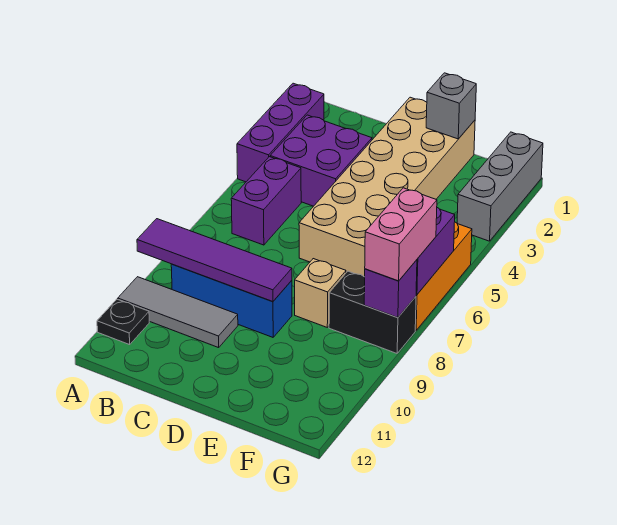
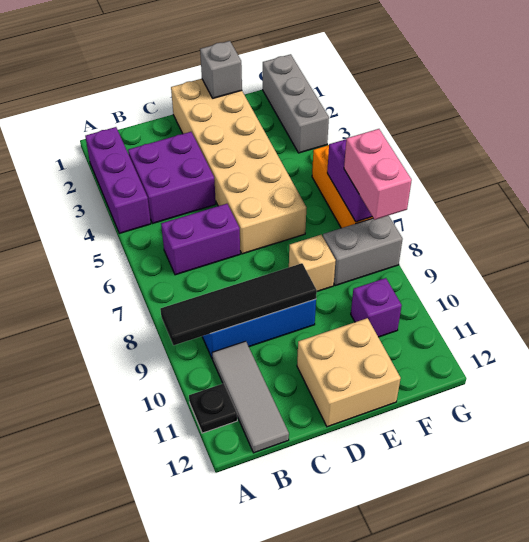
purple 1x4 tile [137,219,292,301] -> black 1x4 tile [160,263,317,345]
grey 1x3 tile [118,277,238,348] -> grey 1x3 tile turned to [212,341,289,453]
purple 1x2 brick [231,157,301,245] -> purple 1x2 brick turned to [161,204,240,275]
none -> tan 2x2 brick [297,318,401,427]
black 1x2 brick [329,271,416,353] -> grey 1x2 brick [323,216,403,286]
purple 1x1 brick [364,260,417,318] -> purple 1x1 brick moved to [351,278,402,337]

